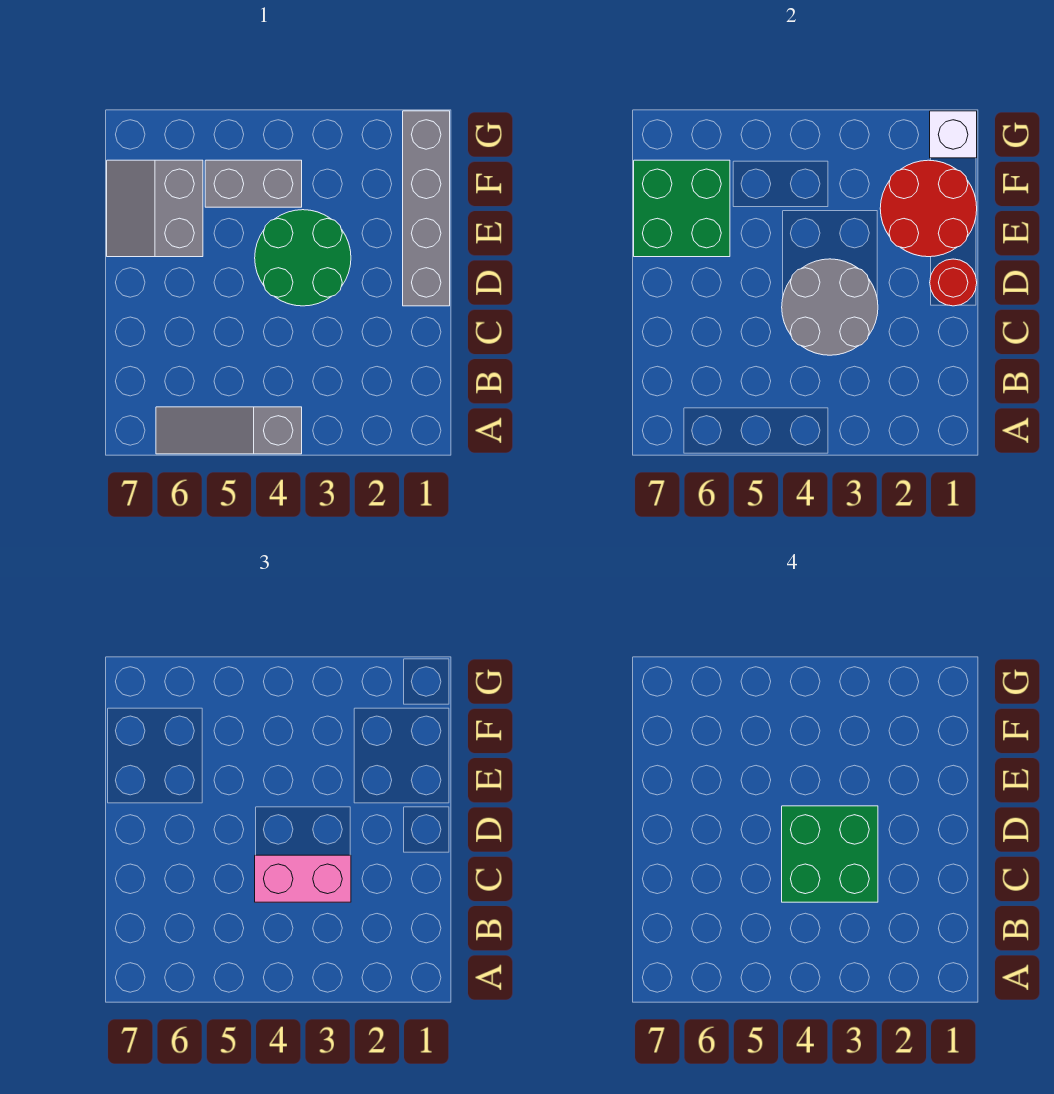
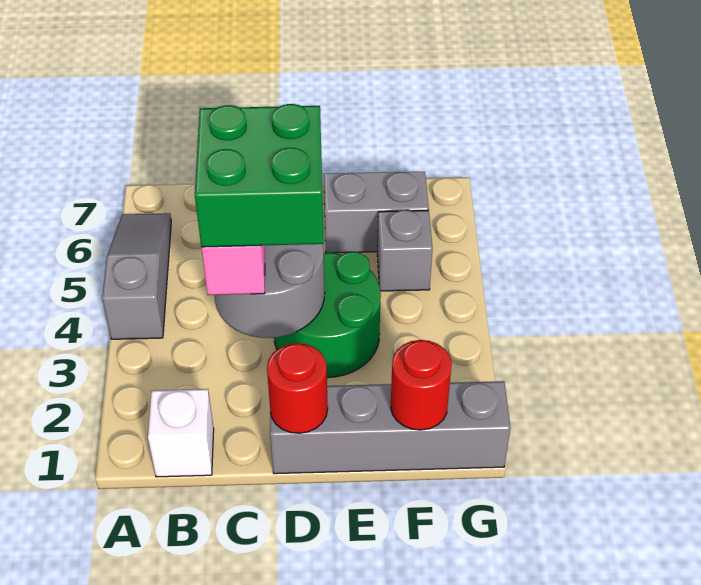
red 2x2 round brick [880,160,977,257] -> red 1x1 round brick [391,340,452,430]
green 2x2 brick [634,160,730,257] -> none
grey 1x2 brick [205,160,302,207] -> grey 1x1 brick [377,210,432,291]
white 1x1 brick [930,111,977,158] -> white 1x1 brick moved to [148,389,214,477]

